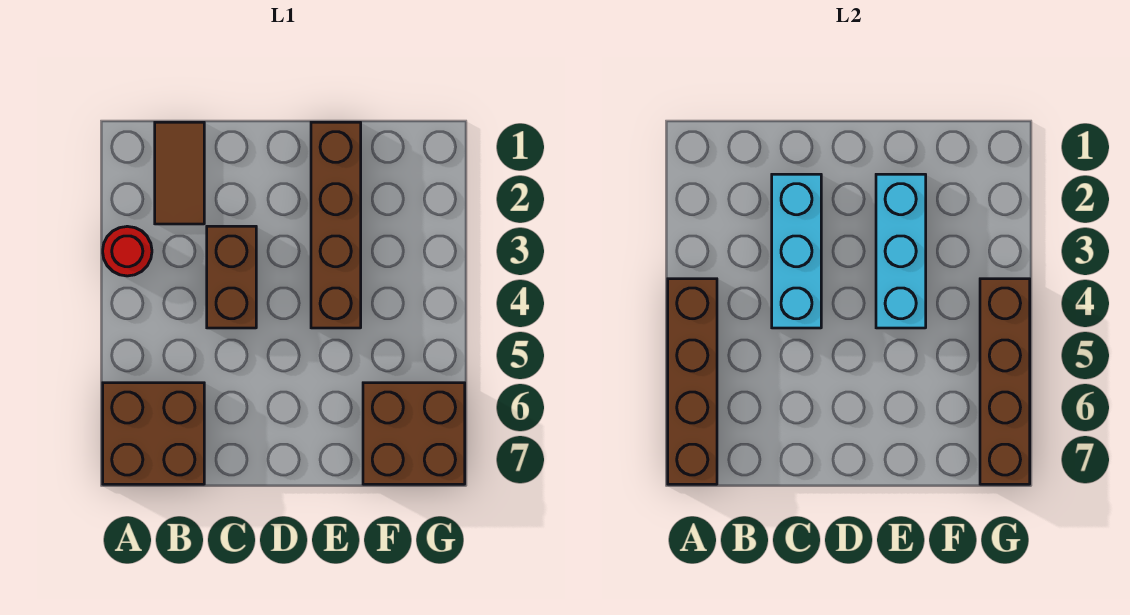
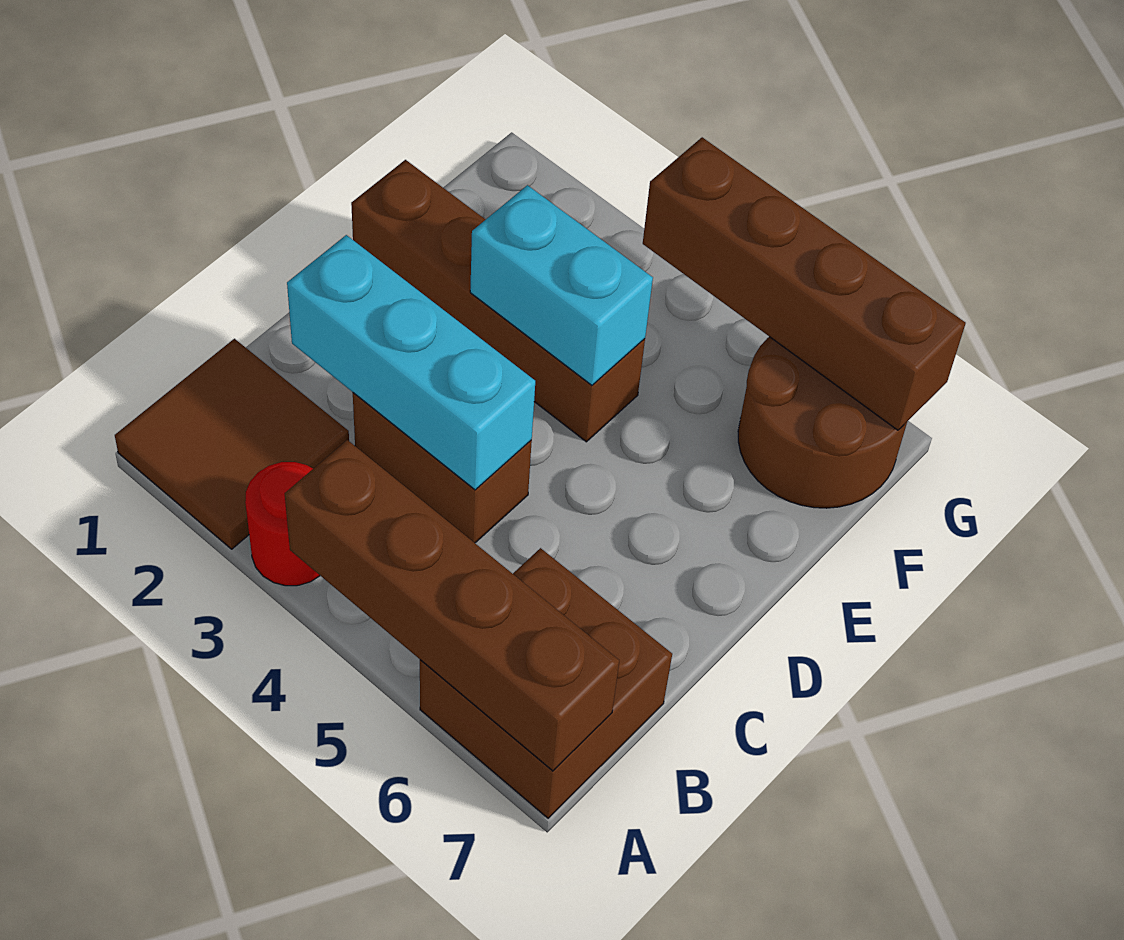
brown 1x2 tile [155,122,204,224] -> brown 2x2 tile [115,339,349,549]
cyan 1x3 brick [876,174,926,328] -> cyan 1x2 brick [470,185,653,385]
brown 2x2 brick [363,383,465,484] -> brown 2x2 round brick [738,337,907,508]

